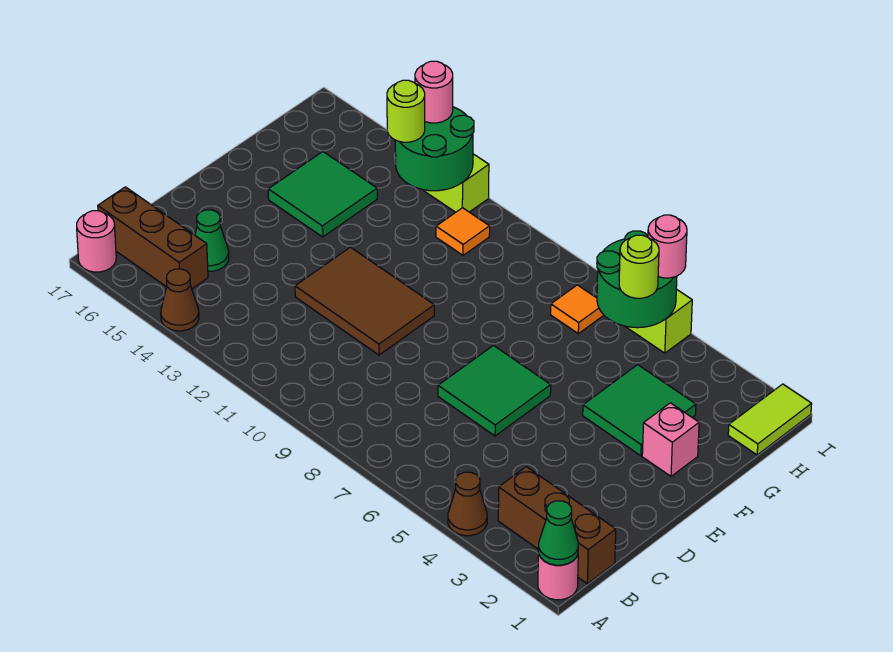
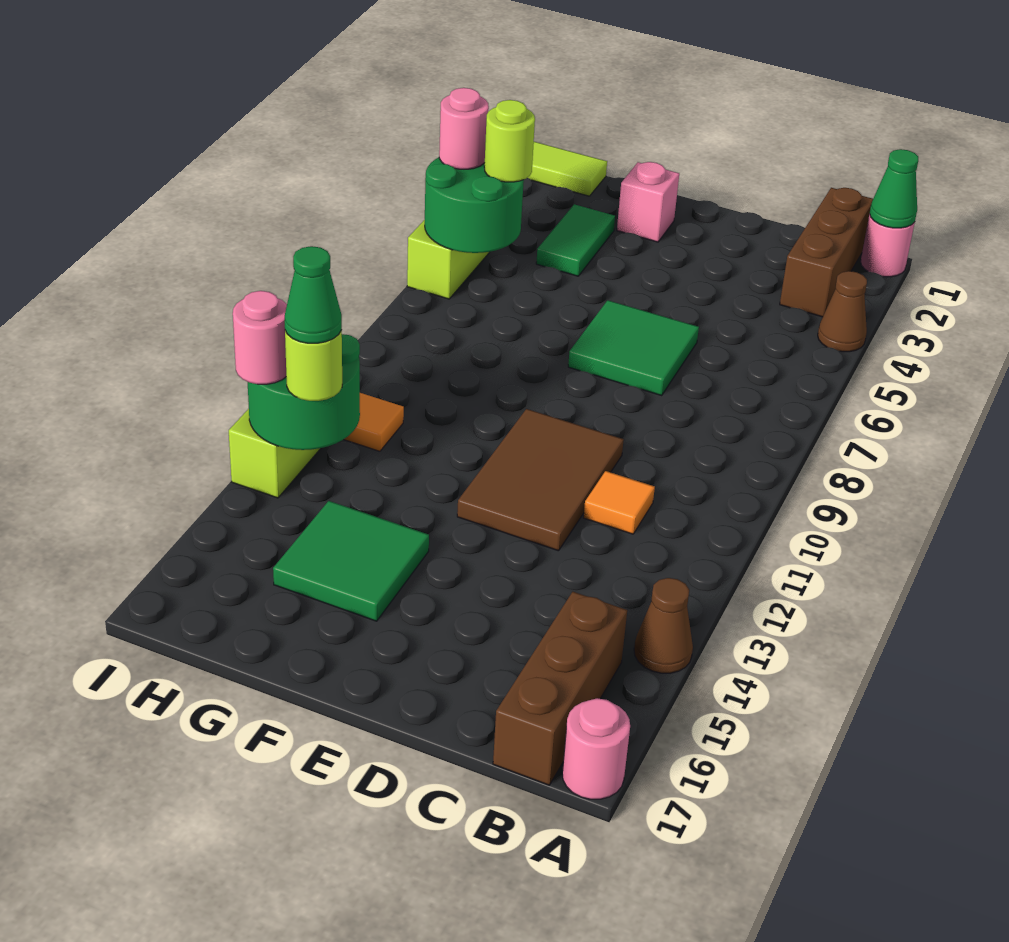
green 1x1 cone [195,210,229,271] -> green 1x1 cone moved to [285,246,342,343]
green 2x2 tile [583,365,696,456] -> green 1x2 tile [536,204,615,276]
orange 1x1 tile [551,285,604,334] -> orange 1x1 tile moved to [584,471,655,534]

